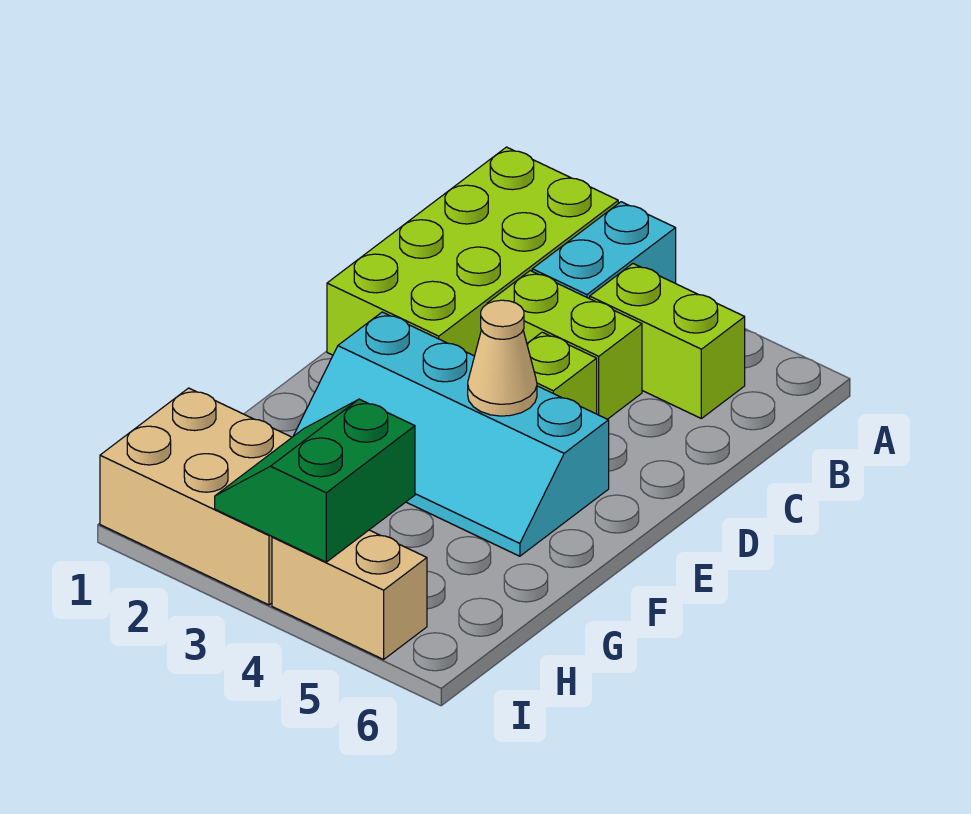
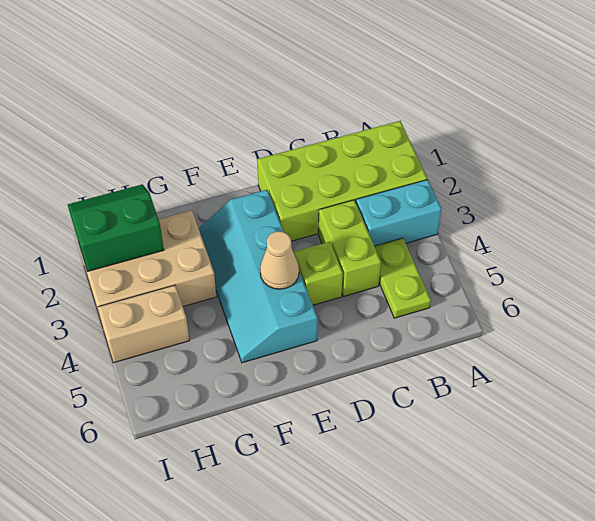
lime 1x2 brick [590,264,745,418] -> lime 1x2 plate [375,238,431,318]
tan 2x3 brick [100,388,292,605] -> tan 2x3 brick turned to [80,210,216,324]
green 2x2 slope [215,399,415,562] -> green 2x2 slope moved to [68,184,164,272]
tan 1x2 brick [272,530,427,659] -> tan 1x2 brick turned to [98,285,189,363]

